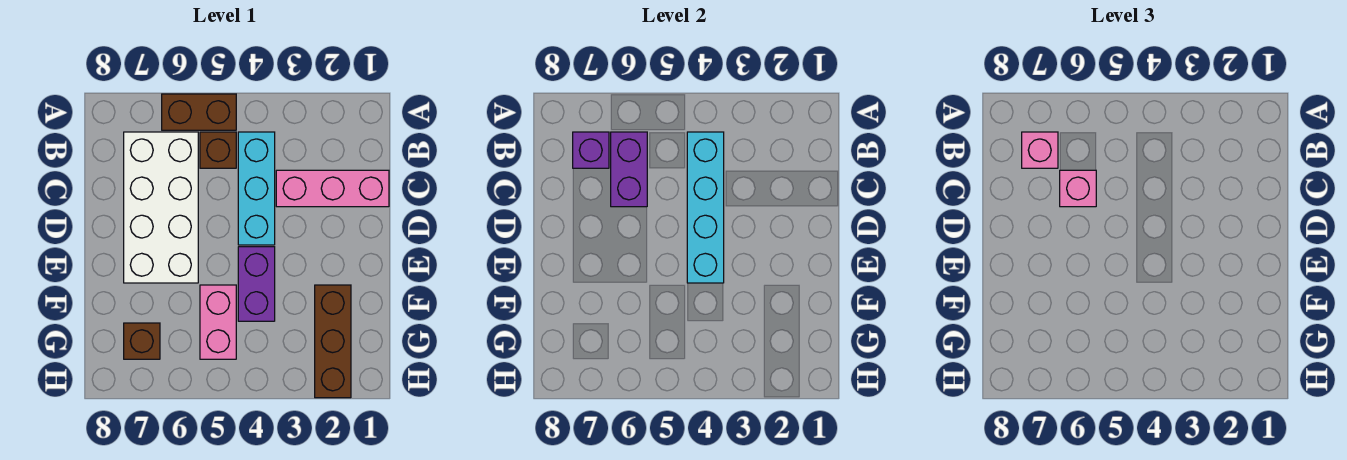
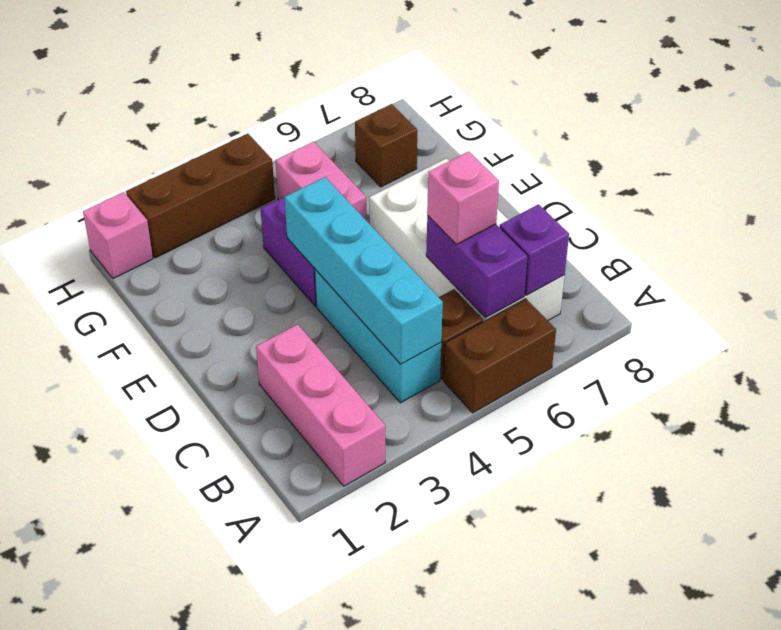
pink 1x1 brick [1022,132,1058,168] -> pink 1x1 brick moved to [83,192,153,278]
pink 1x3 brick [276,170,389,207] -> pink 1x3 brick turned to [256,324,385,486]
brown 1x3 brick [315,285,351,398] -> brown 1x3 brick turned to [126,134,275,258]

